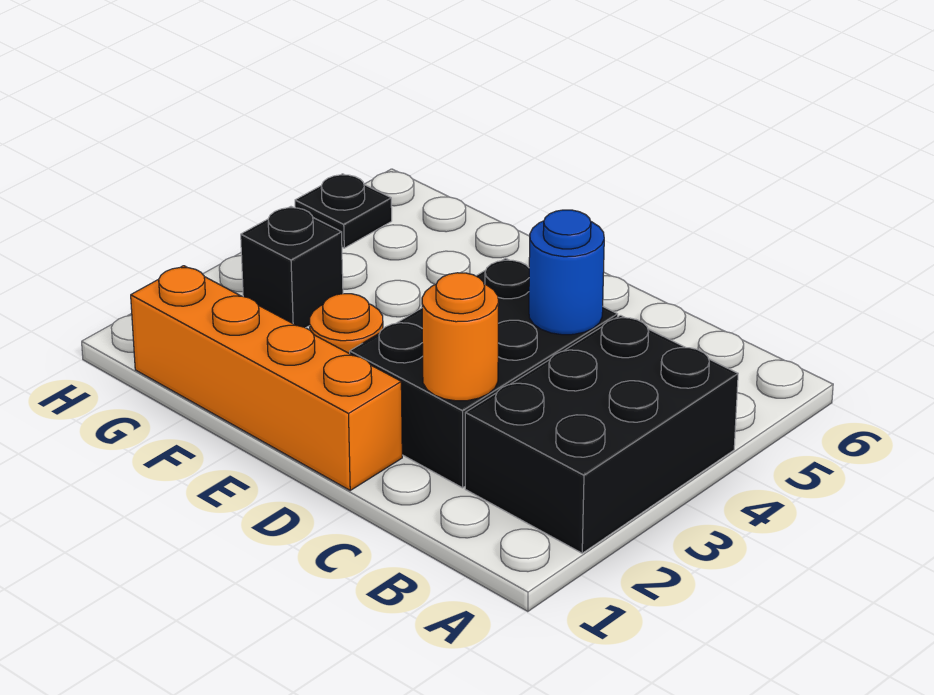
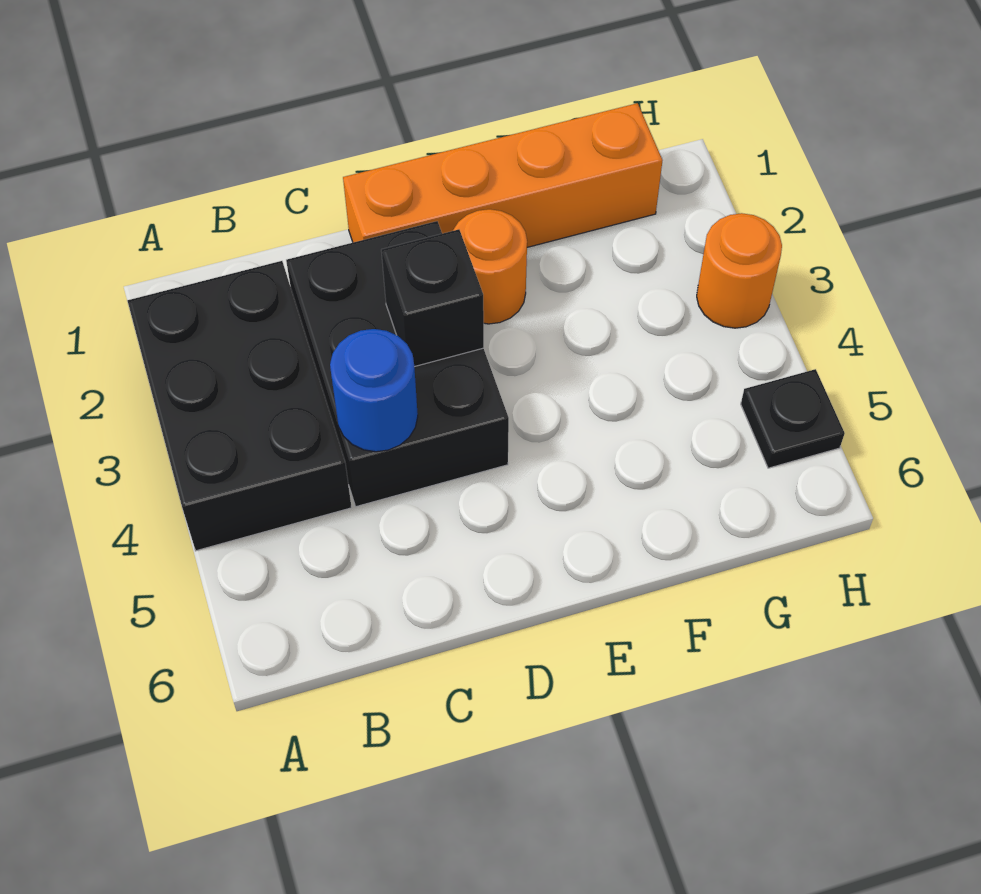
orange 1x1 round brick [422,273,499,401] -> orange 1x1 round brick moved to [697,213,782,328]
black 1x1 brick [241,207,343,328] -> black 1x1 brick moved to [381,229,484,367]

